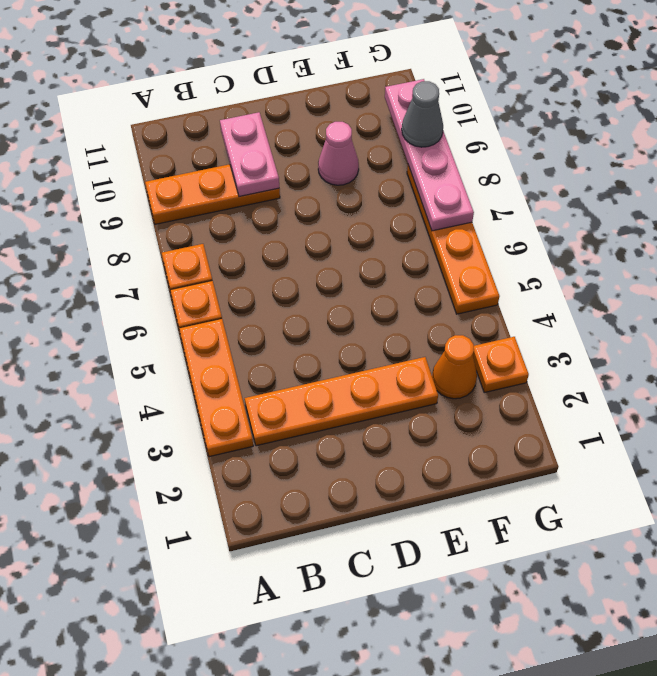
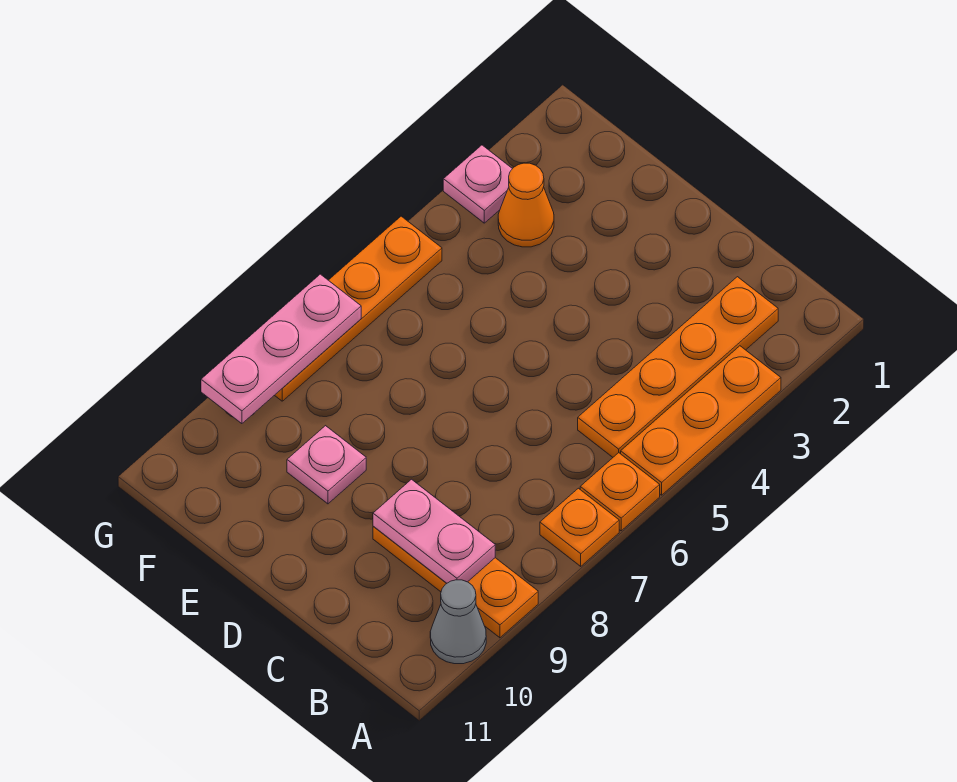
orange 1x4 plate [245,357,438,446] -> orange 1x4 plate turned to [578,277,778,457]
pink 1x2 plate [220,112,279,197] -> pink 1x2 plate turned to [373,479,495,583]
pink 1x1 cone [318,122,359,185] -> pink 1x1 plate [287,426,366,504]
orange 1x1 plate [473,337,529,393] -> pink 1x1 plate [443,145,512,223]
pink 1x4 plate [385,79,474,231] -> pink 1x3 plate [201,274,361,424]
grey 1x1 cone [402,81,443,147] -> grey 1x1 cone moved to [430,580,486,664]

